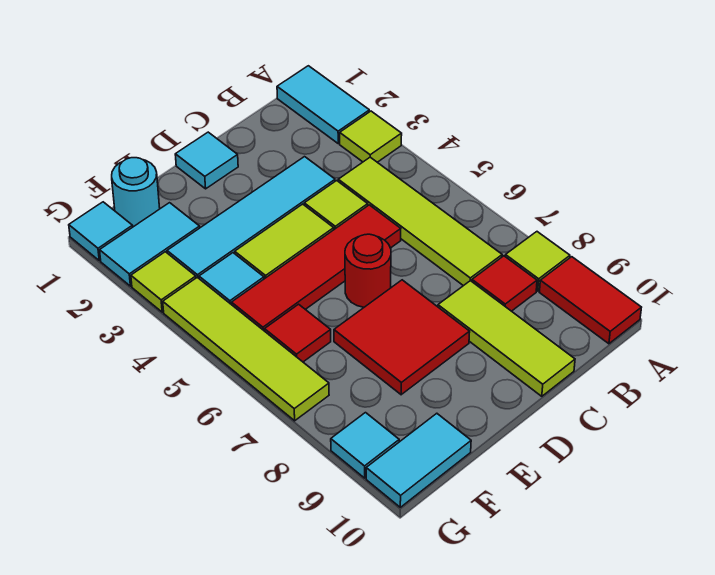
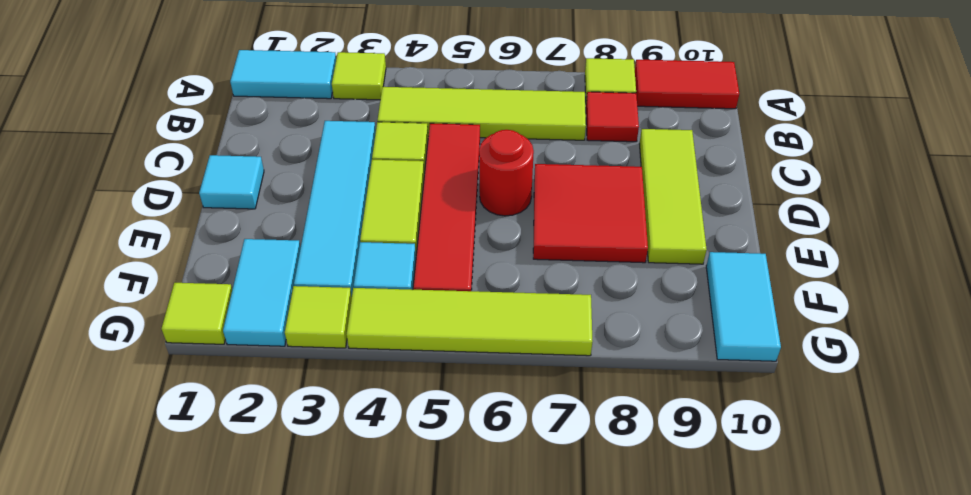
lime 1x3 tile [438,281,575,396] -> lime 1x3 tile turned to [639,129,707,264]
cyan 1x1 round brick [112,158,160,227] -> none
red 1x1 tile [265,304,331,362] -> none
cyan 1x1 tile [69,202,133,261] -> lime 1x1 tile [162,283,232,344]
cyan 1x1 tile [331,413,399,478] -> none

